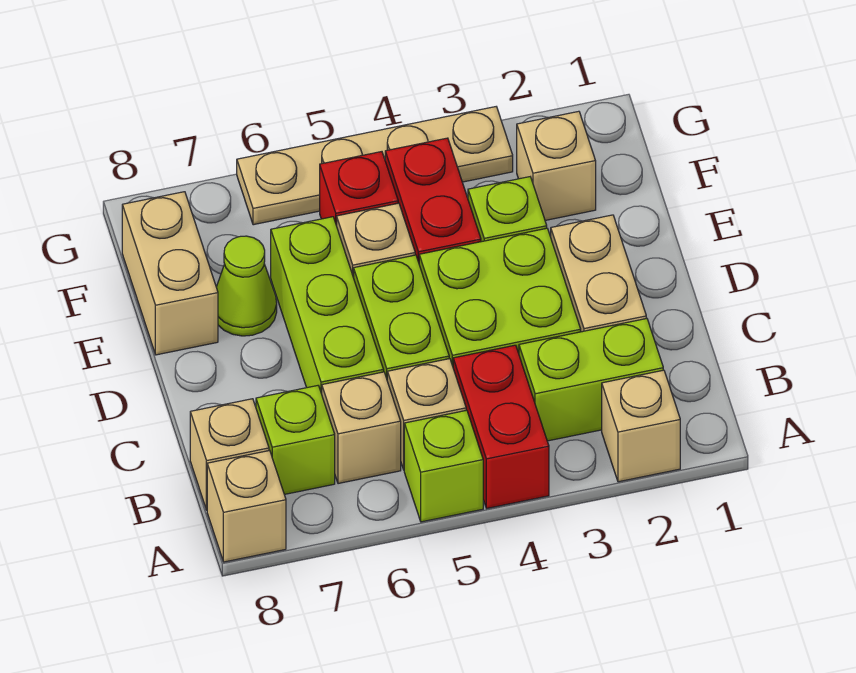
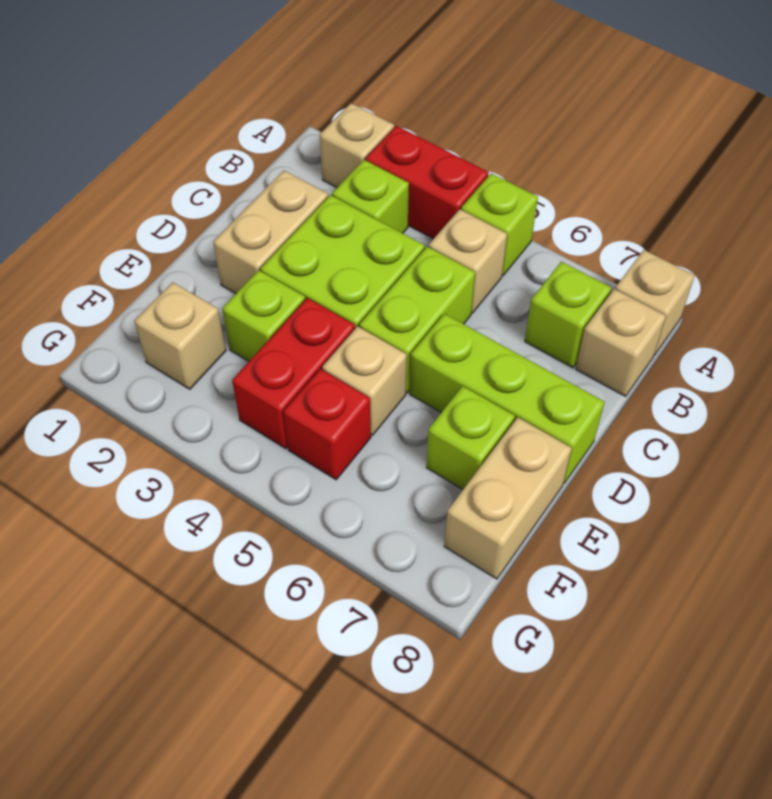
red 1x2 brick [453,345,549,508] -> red 1x2 brick turned to [366,126,489,239]
lime 1x2 brick [519,318,663,441] -> lime 1x1 brick [332,160,409,233]
tan 1x1 brick [322,372,401,484] -> none
lime 1x3 brick [271,217,384,394] -> lime 1x3 brick turned to [410,314,604,484]
lime 1x1 cone [216,236,277,336] -> lime 1x1 brick [426,386,515,489]
tan 1x4 plate [237,107,513,225] -> none

